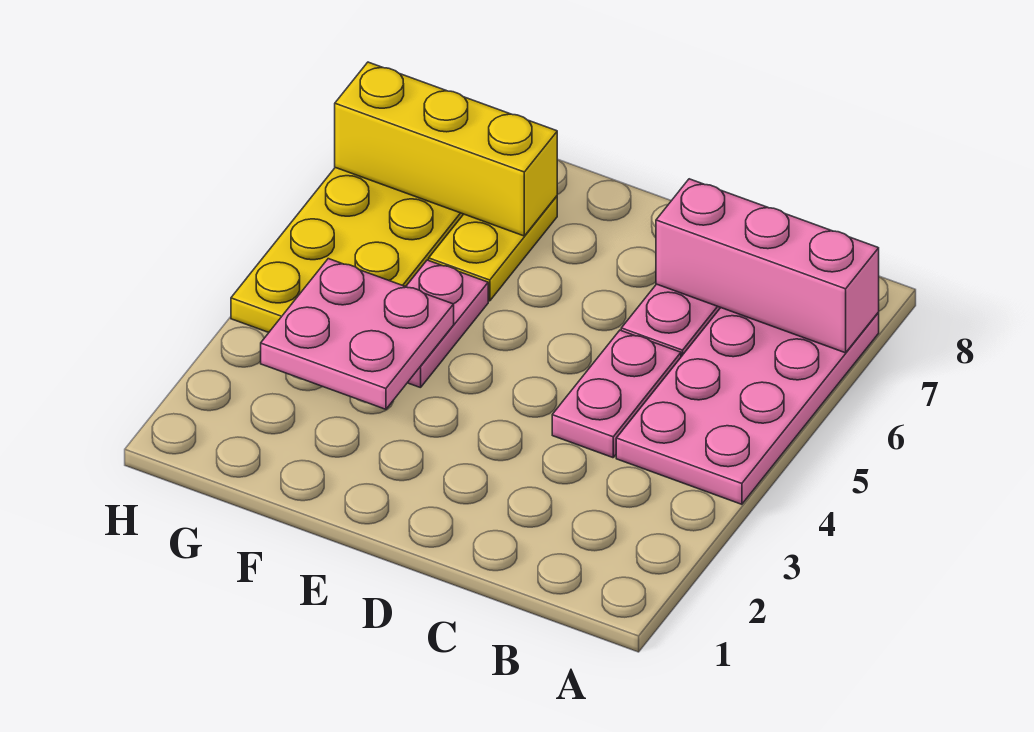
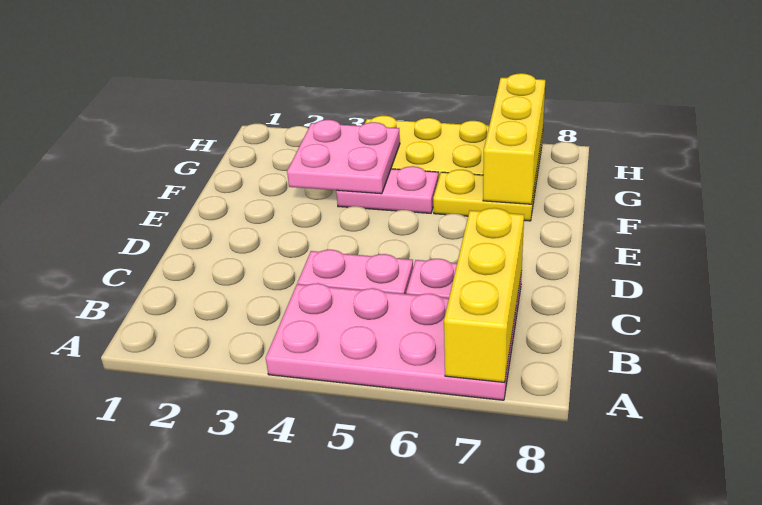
pink 1x3 brick [656,179,879,353] -> yellow 1x3 brick [444,208,524,383]

